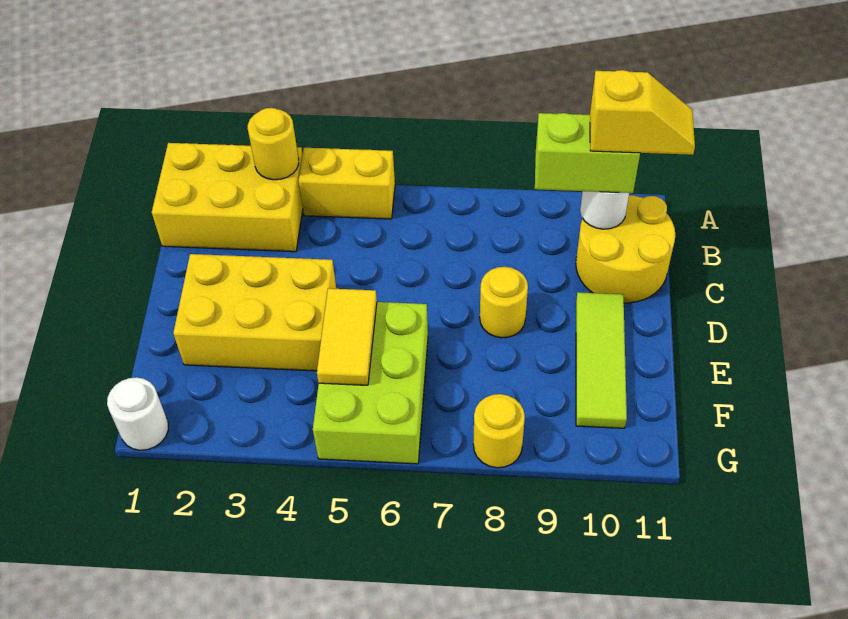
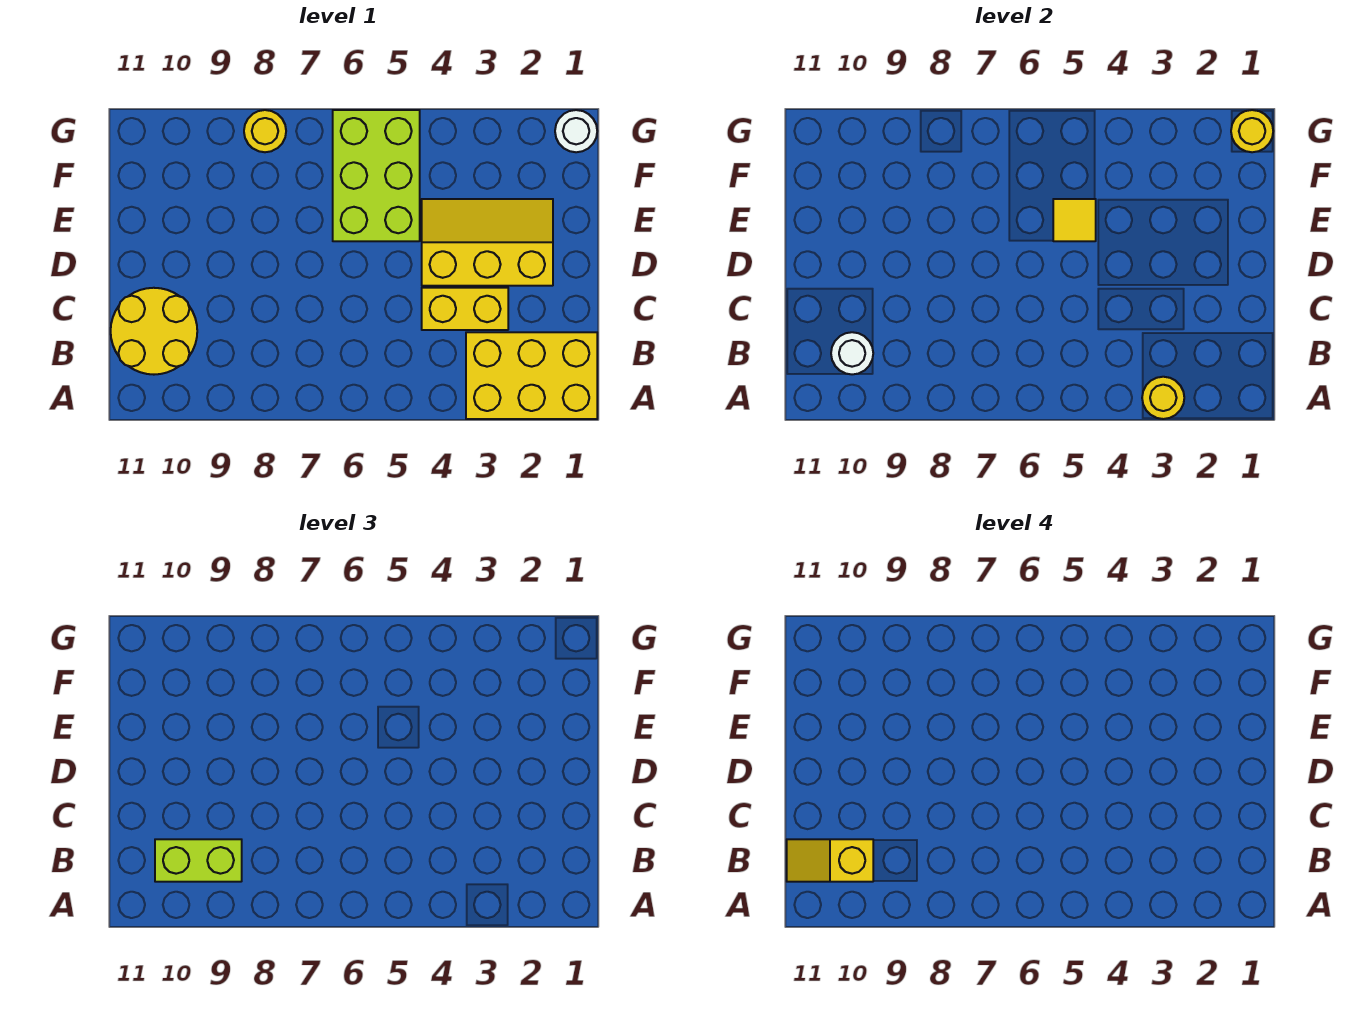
yellow 1x2 brick [298,148,395,219] -> yellow 1x2 brick moved to [422,288,508,330]
yellow 2x3 brick [173,254,336,371] -> yellow 2x3 slope [422,199,553,286]
yellow 1x1 round brick [480,267,528,338] -> yellow 1x1 round brick moved to [1231,110,1273,152]
lime 1x3 tile [576,292,627,428] -> none
yellow 1x2 tile [317,288,377,385] -> yellow 1x1 tile [1053,199,1096,241]

